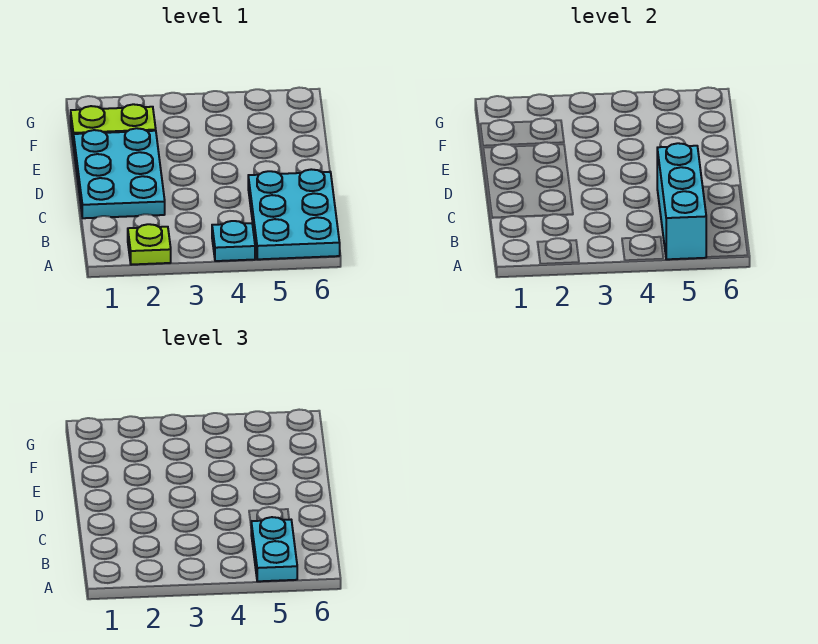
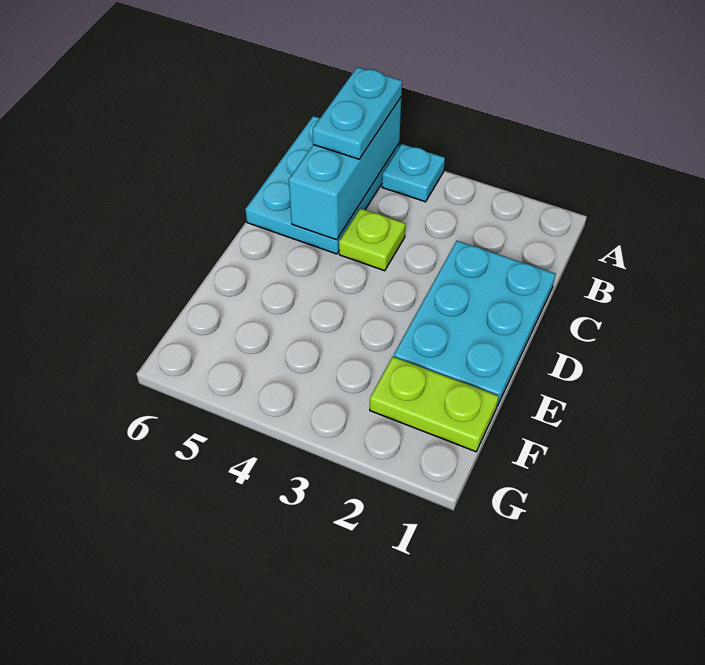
lime 1x1 plate [128,224,171,265] -> lime 1x1 plate moved to [339,208,406,271]

